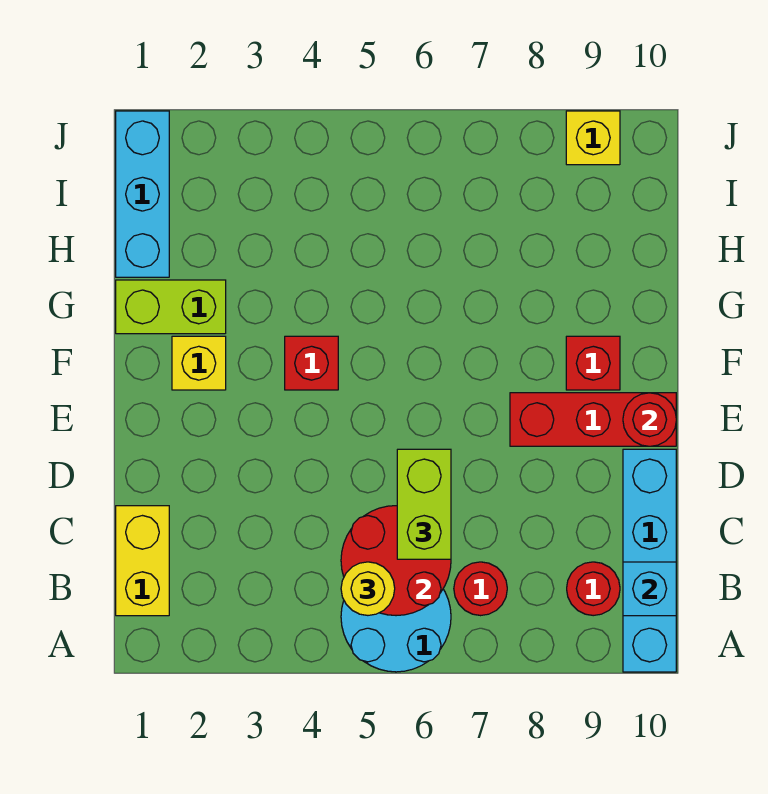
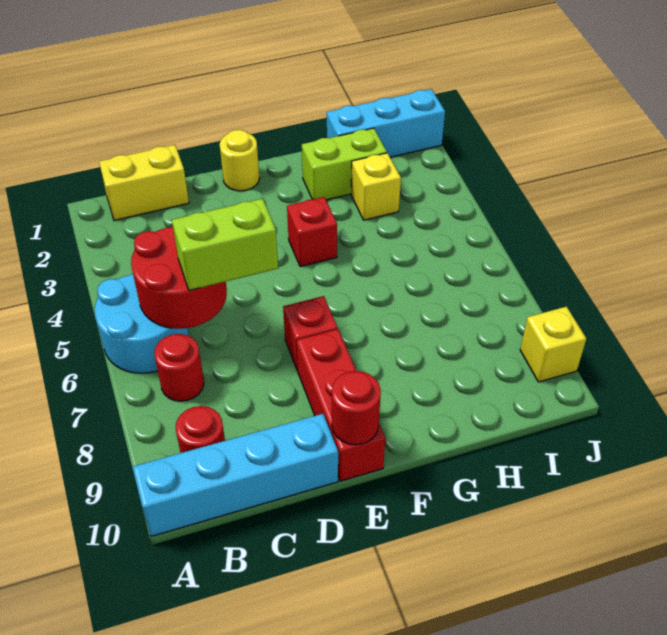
yellow 1x1 round brick [341,562,395,615] -> yellow 1x1 round brick moved to [220,130,259,191]
cyan 1x1 brick [623,562,676,616] -> none
yellow 1x1 brick [172,336,226,390] -> yellow 1x1 brick moved to [351,153,401,220]
red 1x1 brick [566,336,620,390] -> red 1x1 brick moved to [283,296,338,371]
lime 1x2 brick [116,280,226,334] -> lime 1x2 brick turned to [302,128,387,200]

